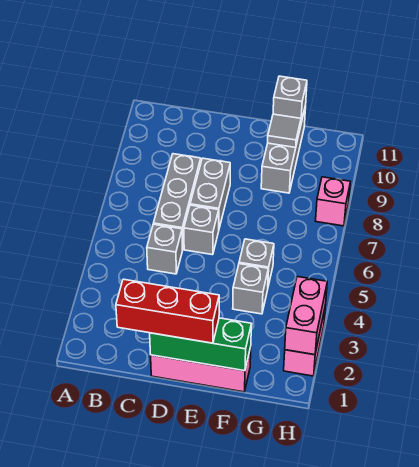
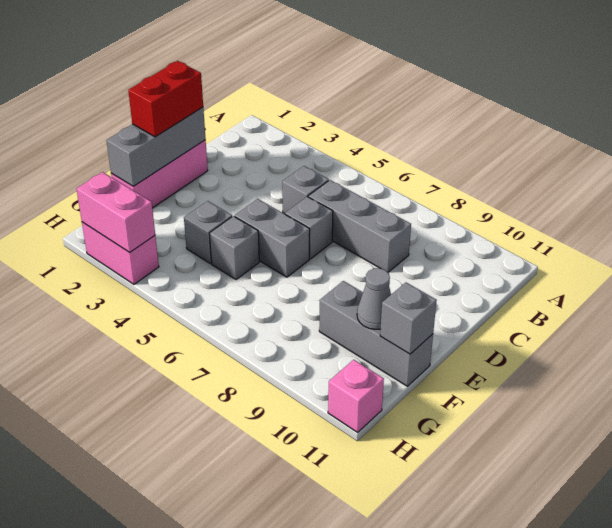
red 1x3 brick [116,279,219,343] -> red 1x2 brick [128,61,203,137]
green 1x3 brick [150,318,251,371] -> grey 1x3 brick [106,107,206,186]
grey 1x2 brick [190,158,230,228] -> grey 1x2 brick moved to [235,199,310,277]
grey 1x1 tile [268,114,301,148] -> grey 1x1 cone [357,268,391,329]
pink 1x1 brick [316,177,350,226] -> pink 1x1 brick moved to [328,360,384,432]

